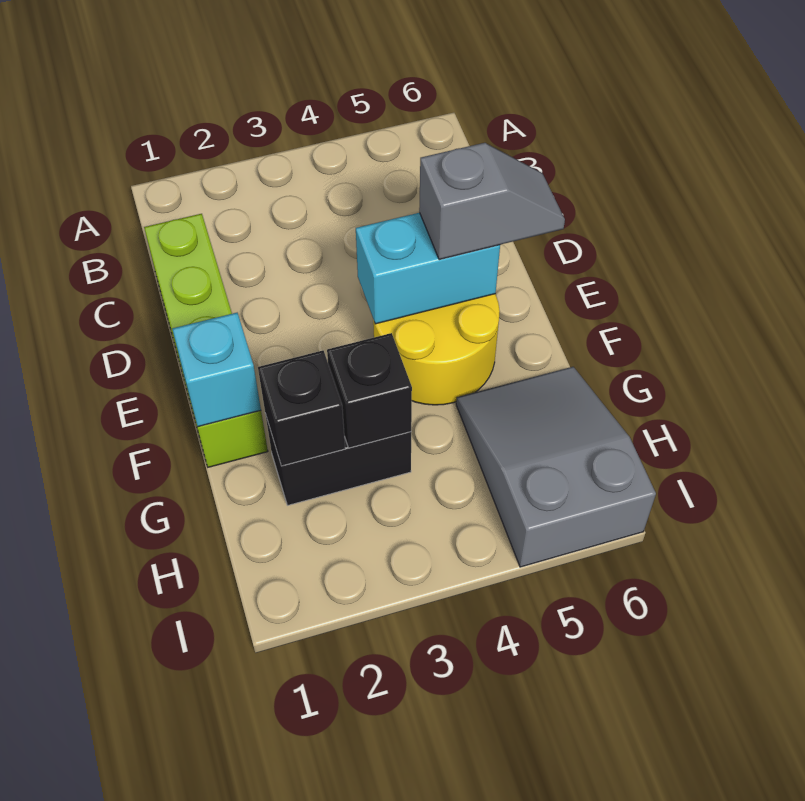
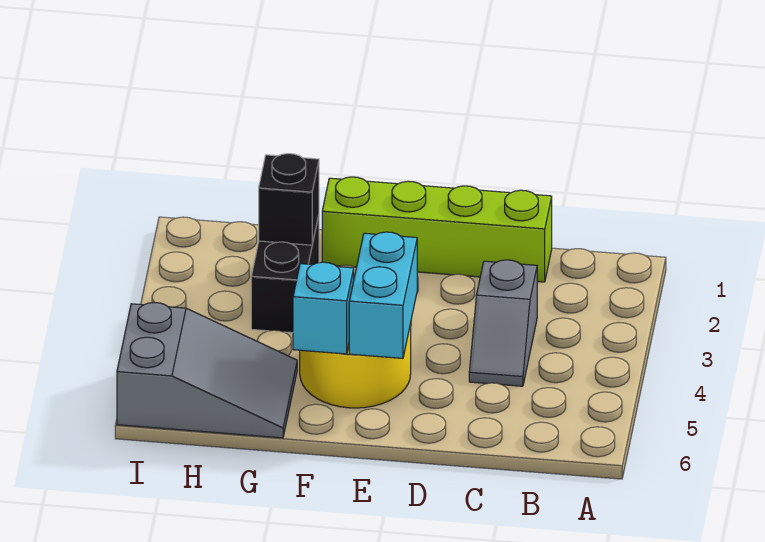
grey 1x2 slope [419,143,565,260] -> grey 1x2 slope moved to [469,260,537,386]
cyan 1x1 brick [172,313,261,427] -> cyan 1x1 brick moved to [293,262,354,354]
black 1x1 brick [327,333,412,448] -> none

